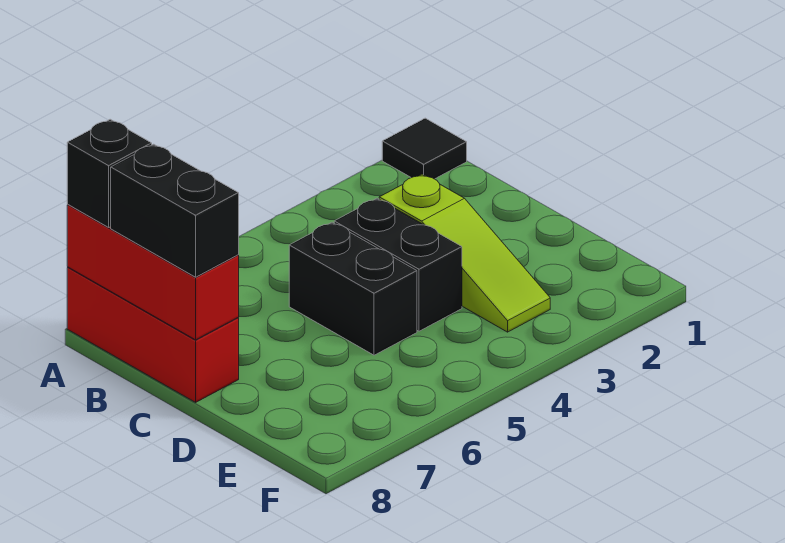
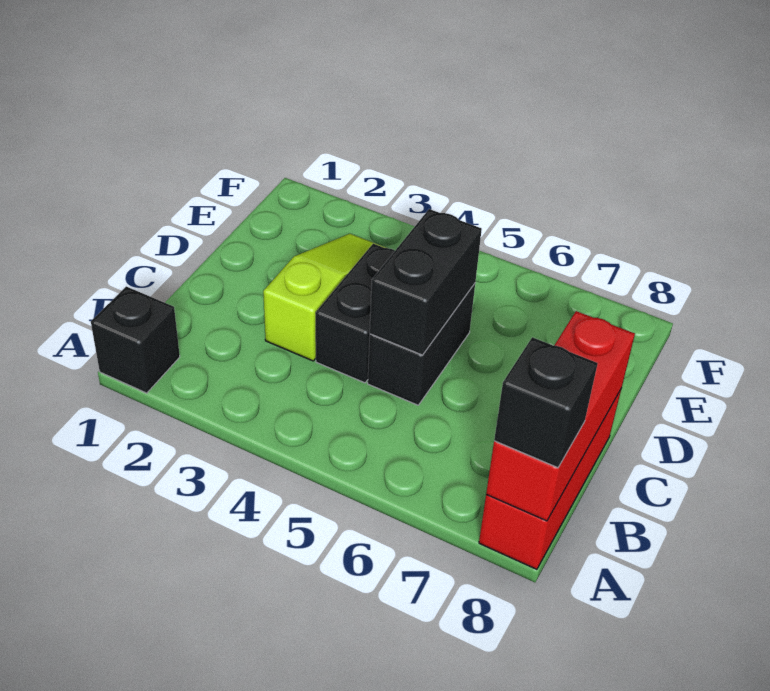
black 1x1 tile [382,118,467,179] -> black 1x1 brick [91,286,180,393]
black 1x2 brick [111,144,239,277] -> black 1x2 brick moved to [370,209,482,355]

